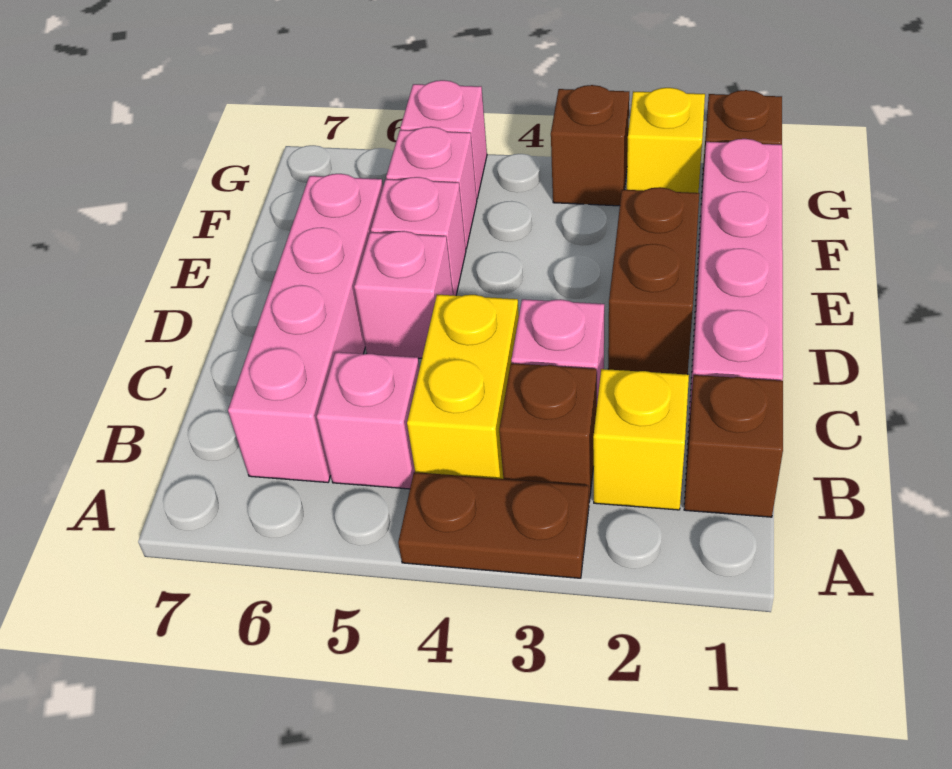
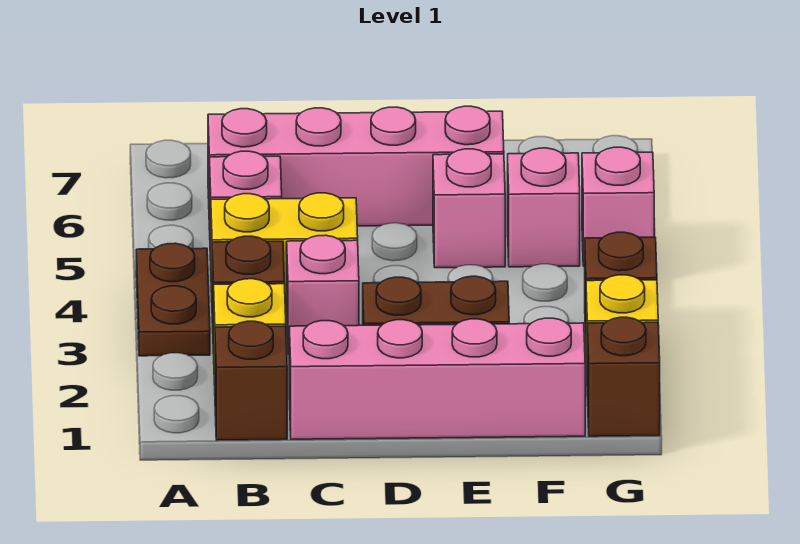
pink 1x1 brick [354,231,453,358] -> none

